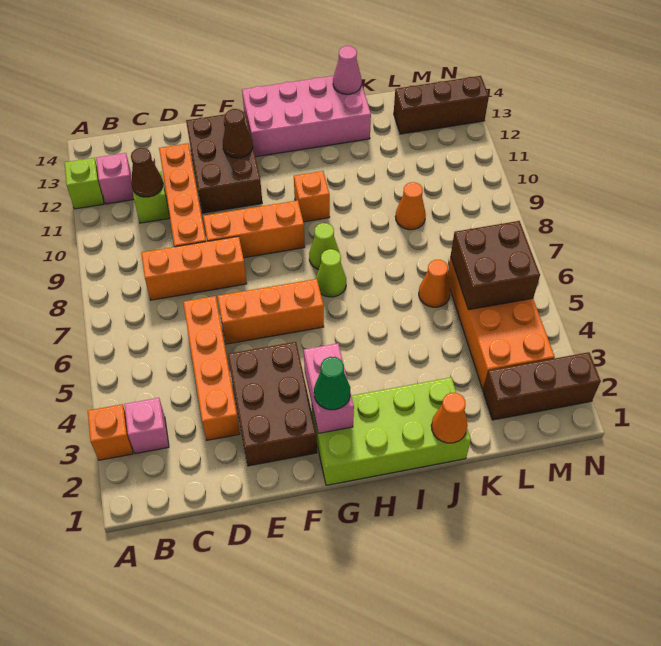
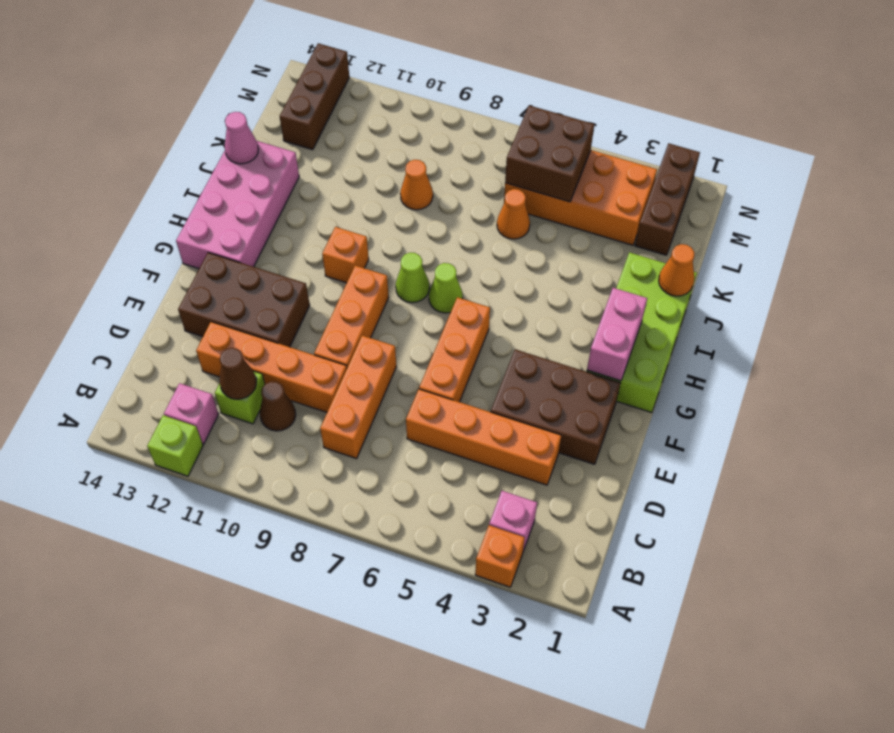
brown 1x1 cone [223,109,253,158] -> brown 1x1 cone moved to [260,381,296,431]
pink 1x2 brick [304,343,354,433] -> pink 1x2 brick turned to [587,288,647,381]
green 1x1 cone [314,357,350,410] -> none

